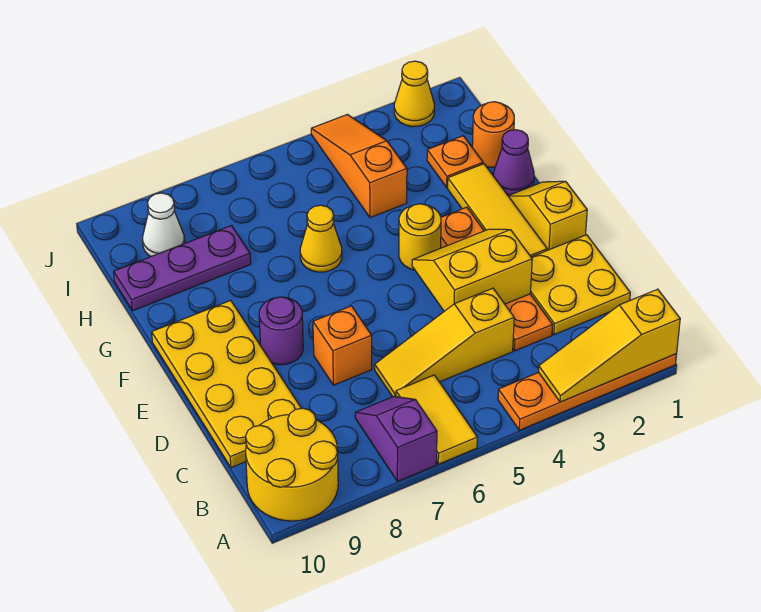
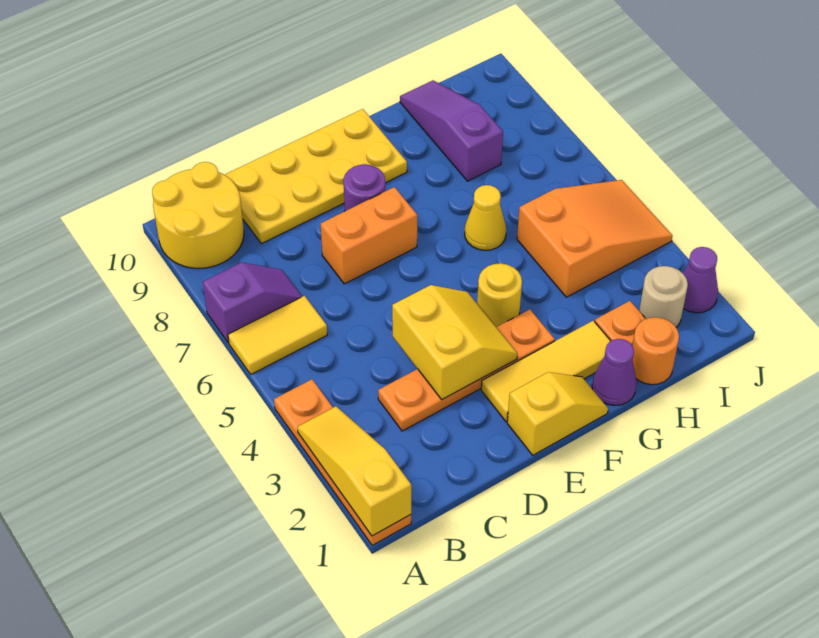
yellow 2x2 plate [530,235,630,335] -> none
yellow 1x3 slope [375,288,514,397] -> none
orange 1x1 brick [313,306,372,385] -> orange 1x2 brick [321,187,417,284]
orange 1x3 slope [311,115,407,218] -> orange 2x3 slope [517,180,672,297]
purple 1x3 plate [114,226,251,311] -> purple 1x3 slope [400,81,503,181]
none -> tan 1x1 round brick [639,266,688,327]
white 1x1 cone [143,193,185,257] -> none
yellow 1x1 cone [394,61,434,127] -> purple 1x1 cone [683,247,718,313]

